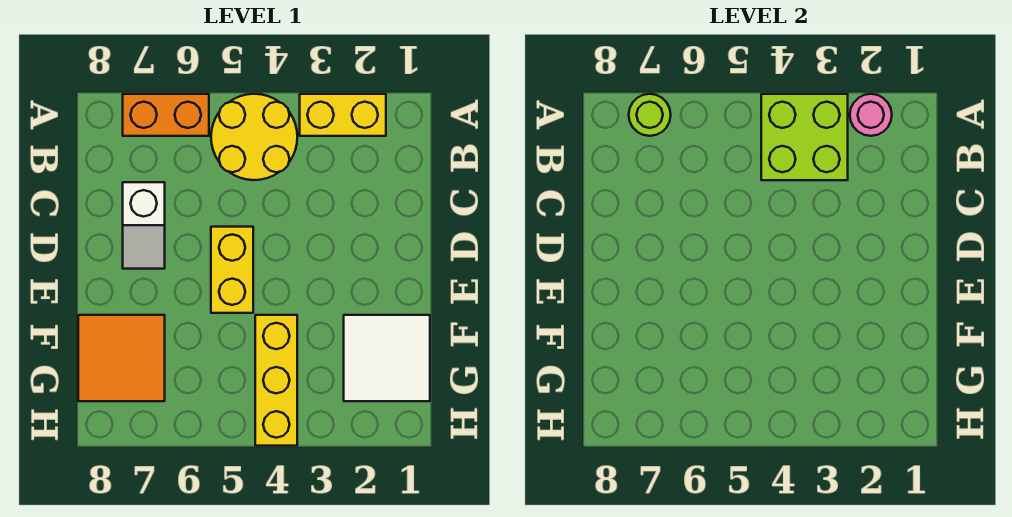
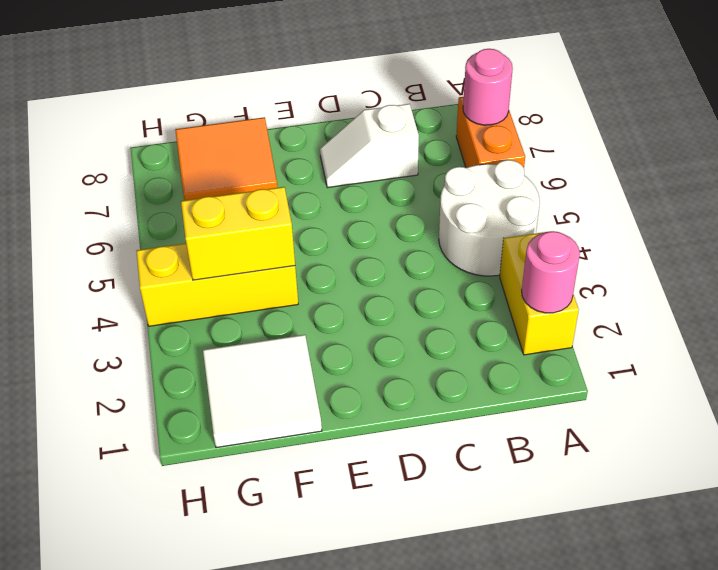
lime 2x2 brick [761,94,848,180] -> none
yellow 2x2 round brick [211,94,297,180] -> white 2x2 round brick [439,160,540,276]
lime 1x1 round brick [629,94,671,136] -> pink 1x1 round brick [463,49,513,125]
yellow 1x2 brick [211,227,253,313] -> yellow 1x2 brick moved to [181,187,295,280]

